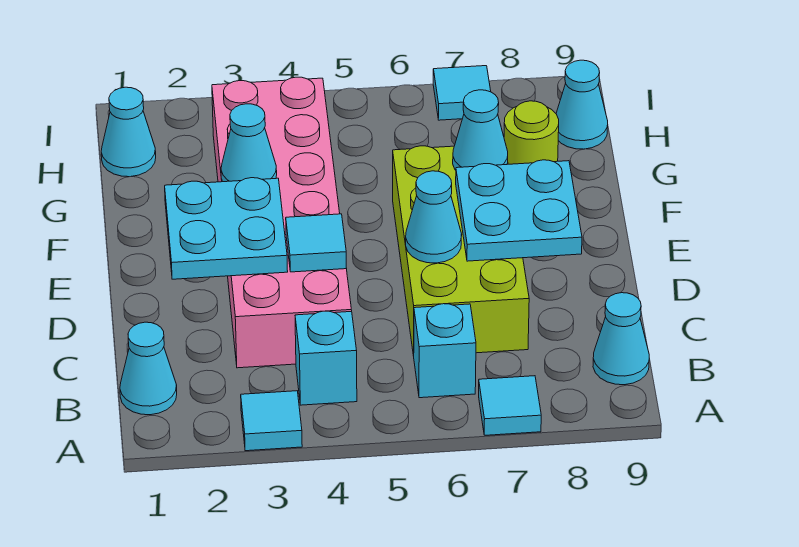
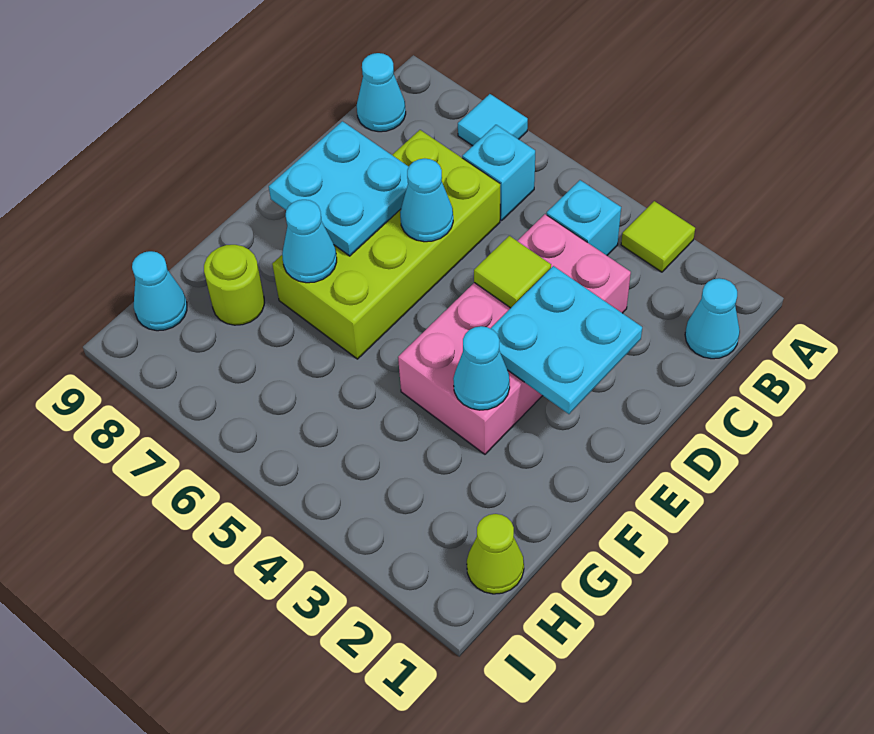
cyan 1x1 tile [241,391,302,451] -> lime 1x1 tile [621,201,695,272]
pink 2x6 brick [212,77,352,368] -> pink 2x4 brick [398,214,631,454]
cyan 1x1 tile [286,214,347,272] -> lime 1x1 tile [474,236,551,308]
cyan 1x1 cone [101,87,156,177] -> lime 1x1 cone [467,514,524,594]
cyan 1x1 tile [433,66,491,120] -> none

